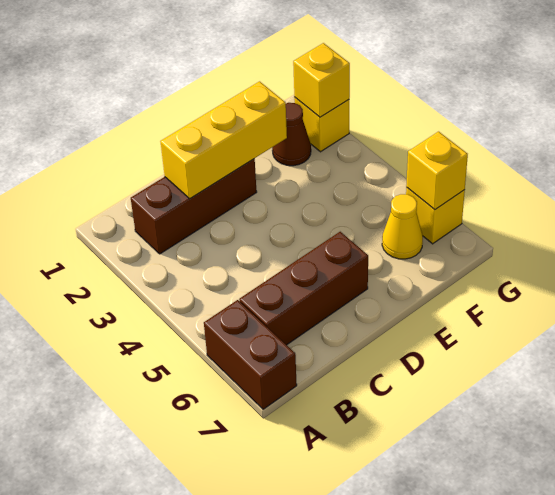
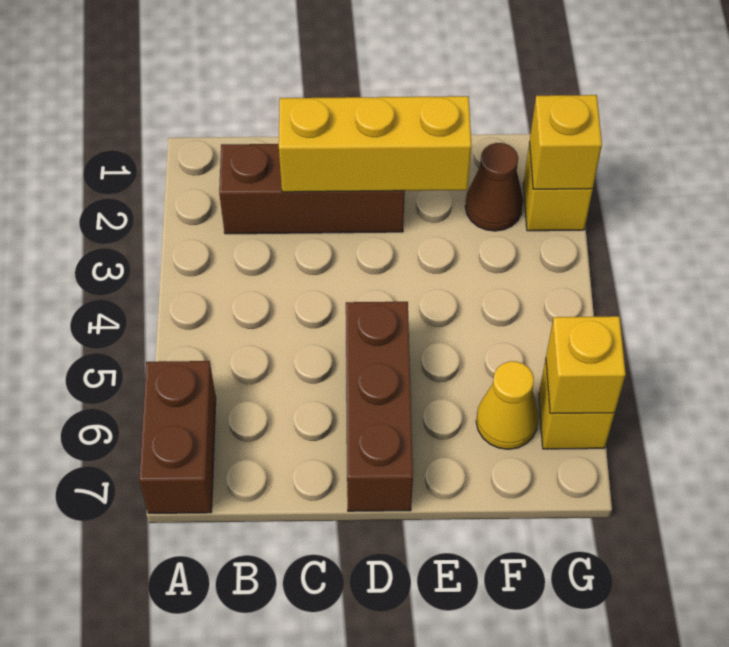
brown 1x3 brick [239,232,368,345] -> brown 1x3 brick turned to [346,302,413,511]

